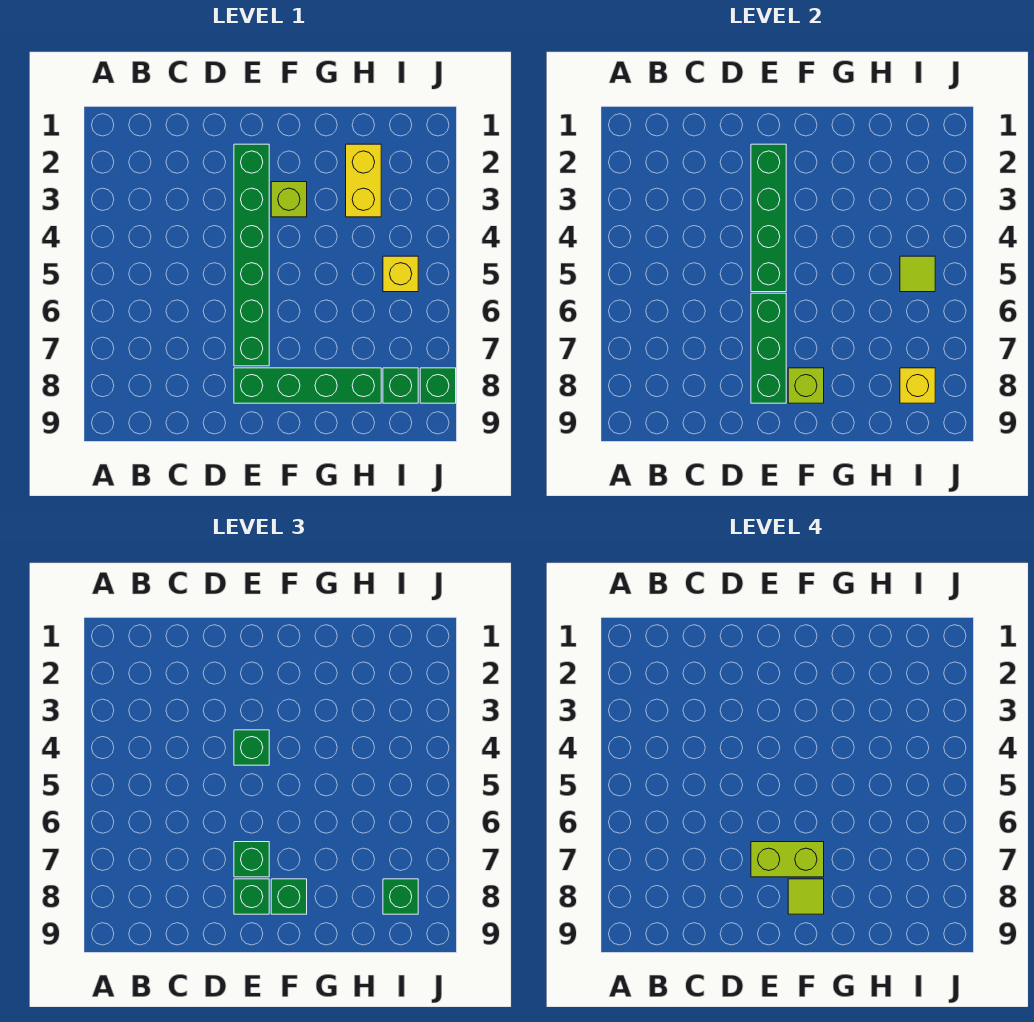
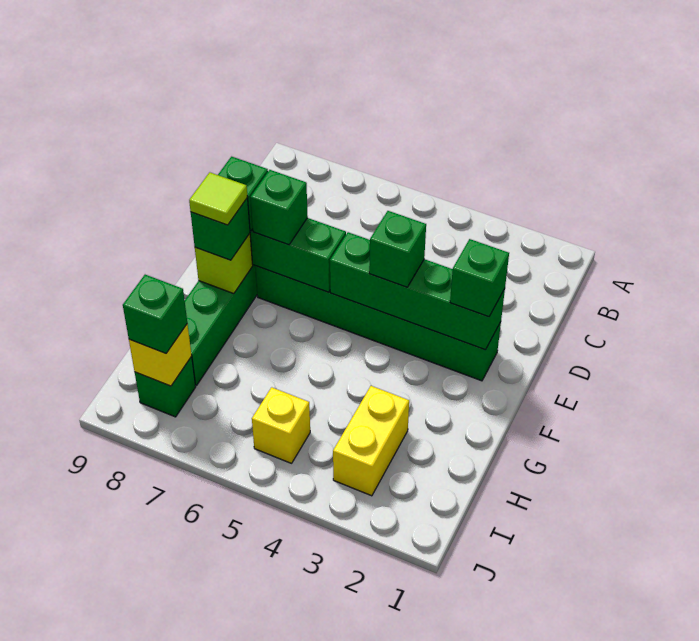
lime 1x2 brick [751,842,824,877] -> none
lime 1x1 brick [271,182,307,217] -> none
yellow 1x2 brick [346,144,381,217] -> yellow 1x2 brick turned to [333,386,409,496]
lime 1x1 tile [900,256,935,292] -> none
green 1x1 brick [420,368,456,403] -> green 1x1 brick moved to [450,239,509,317]

